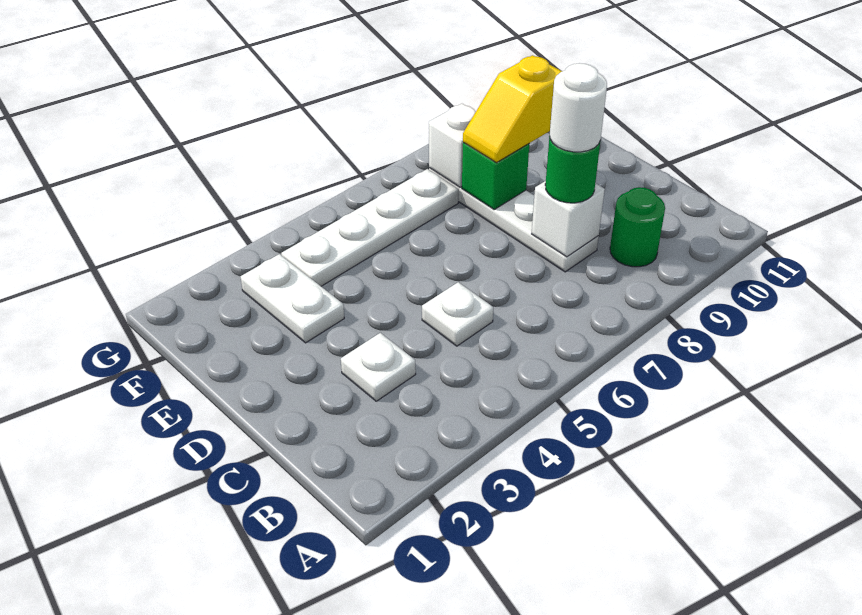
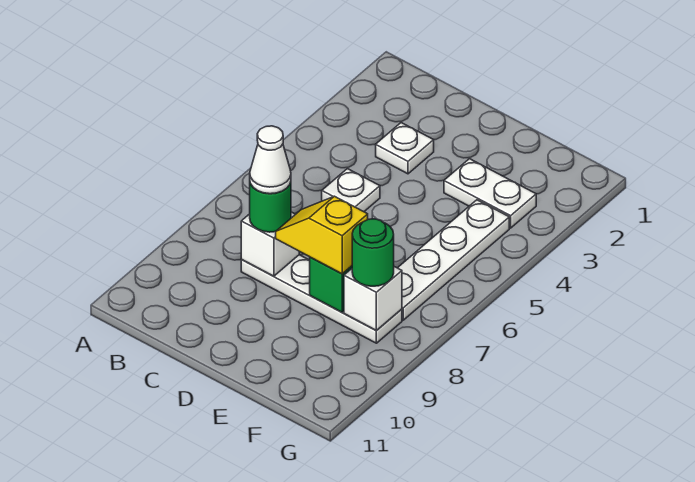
green 1x1 round brick [610,187,665,267] -> green 1x1 round brick moved to [352,219,394,286]
white 1x1 round brick [550,63,607,152] -> white 1x1 cone [250,126,291,194]
yellow 1x2 slope [463,55,562,163] -> yellow 1x2 slope turned to [276,196,368,274]

